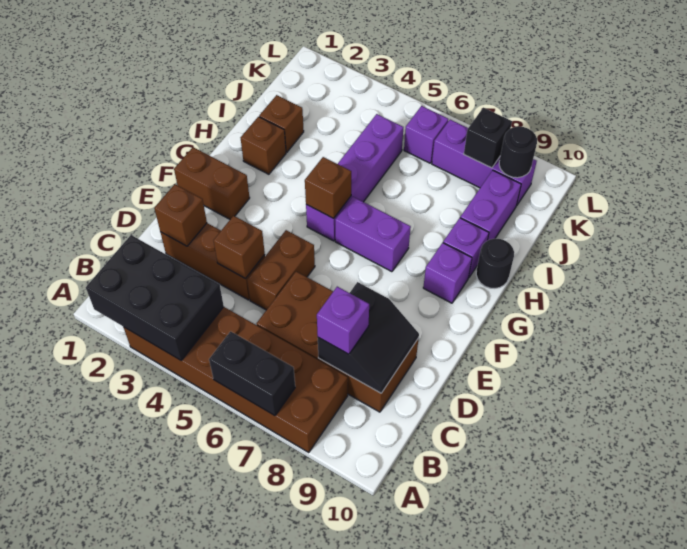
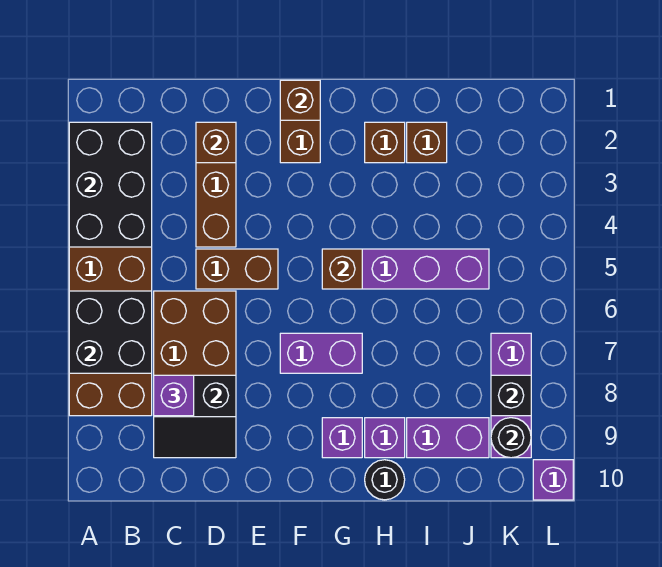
black 1x2 brick [209,331,295,416] -> black 2x2 brick [69,291,152,373]
brown 1x1 brick [213,216,265,279] -> brown 1x1 brick moved to [280,80,320,120]
purple 1x2 brick [335,197,411,272] -> purple 1x2 brick turned to [280,333,362,373]
purple 1x1 brick [404,106,448,163] -> purple 1x1 brick moved to [533,460,573,500]

